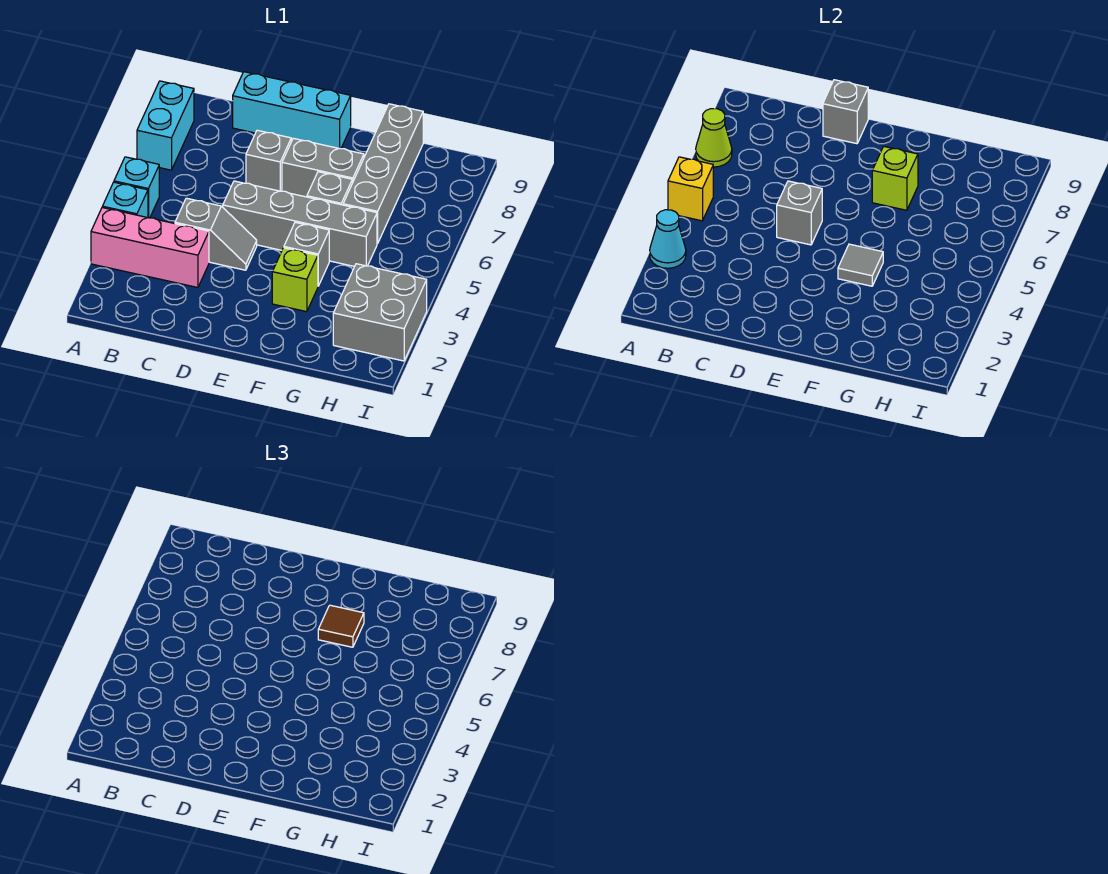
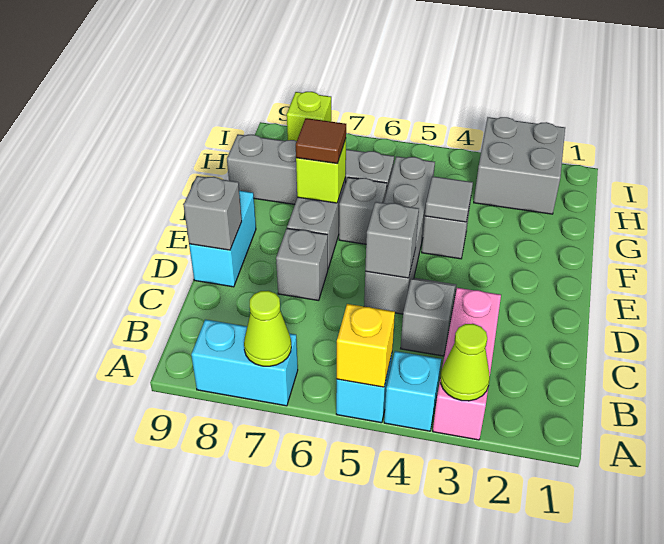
cyan 1x1 cone [650,210,686,268] -> lime 1x1 cone [440,324,490,401]
cyan 1x3 brick [233,72,351,149] -> cyan 1x2 brick [189,191,256,287]
lime 1x1 brick [272,248,318,312] -> lime 1x1 brick moved to [287,92,331,141]

